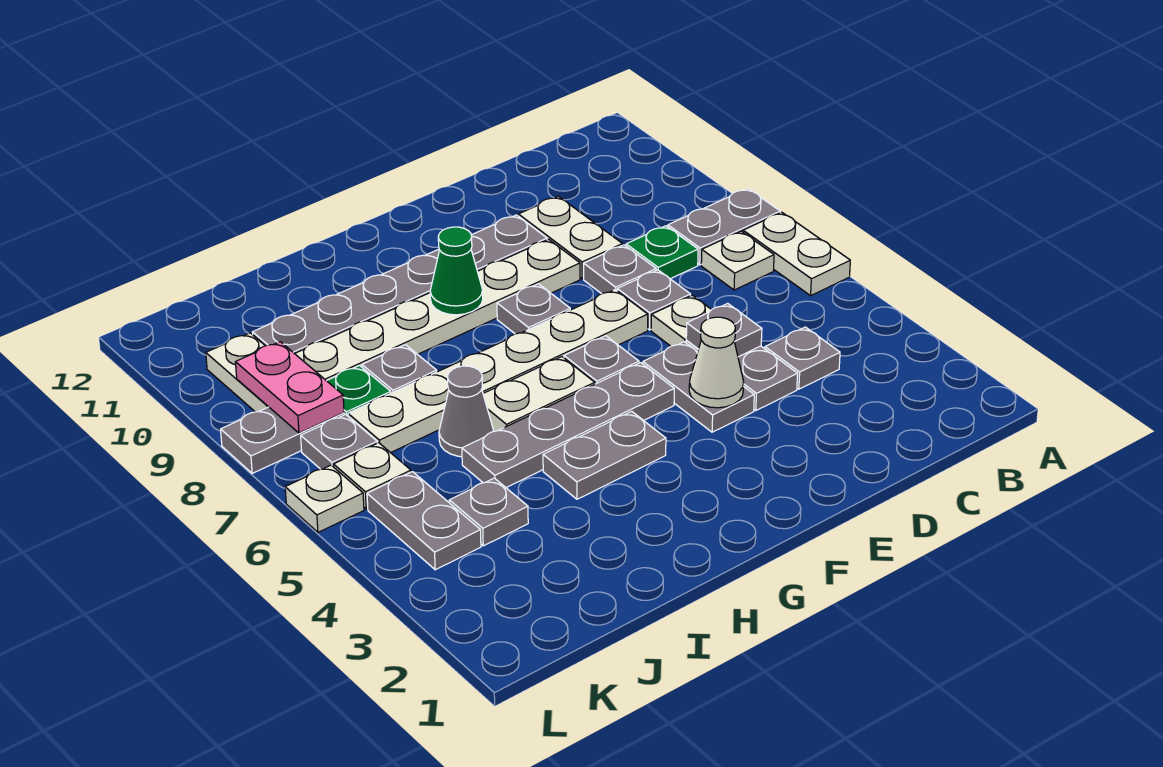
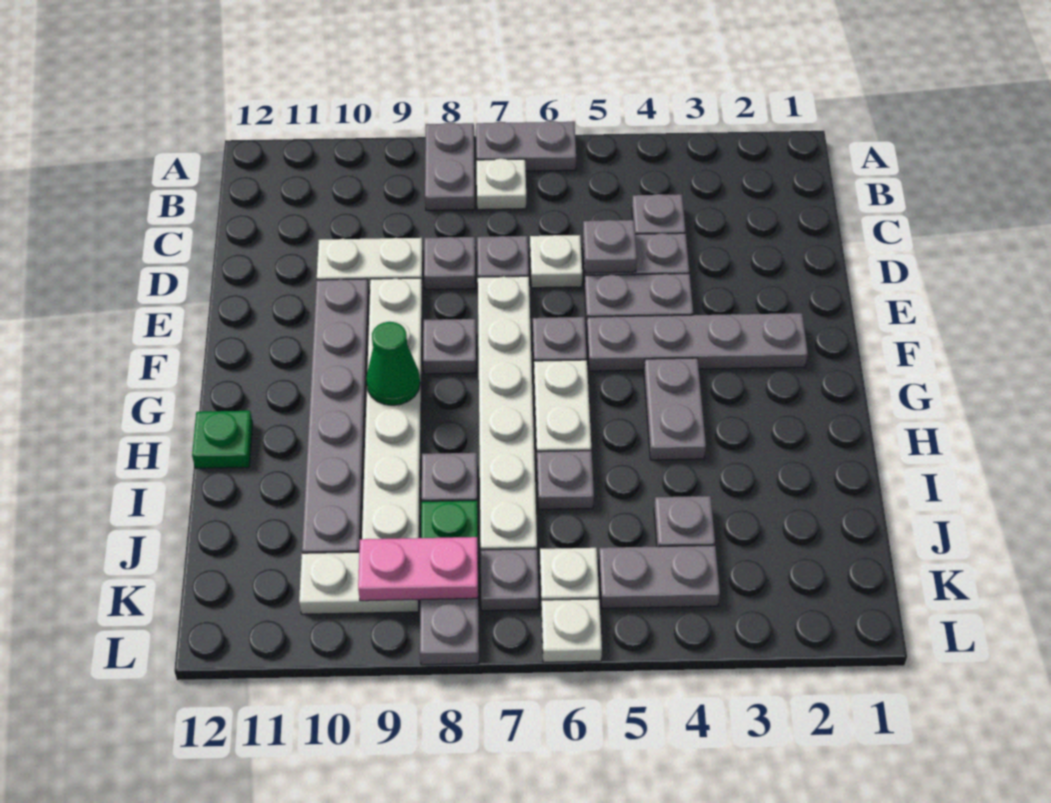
white 1x2 plate [743,212,850,296] -> grey 1x2 plate [476,121,576,171]
green 1x1 plate [626,226,698,279] -> green 1x1 plate moved to [192,411,253,468]
white 1x1 cone [689,317,744,408] -> none
grey 1x4 plate [462,363,674,488] -> grey 1x4 plate turned to [587,313,808,371]
grey 1x1 cone [439,366,494,457] -> grey 1x1 plate [537,451,594,510]

